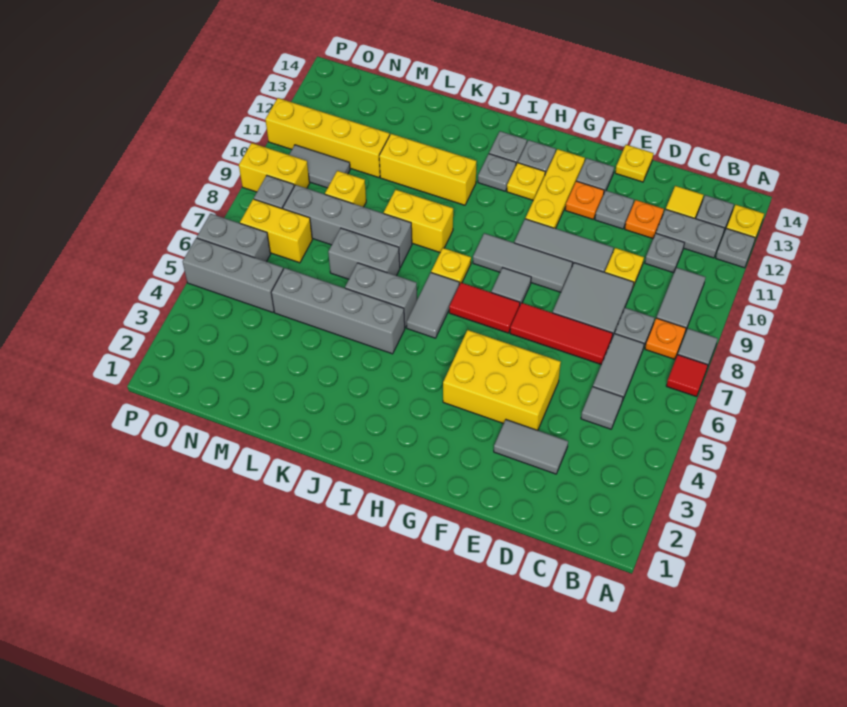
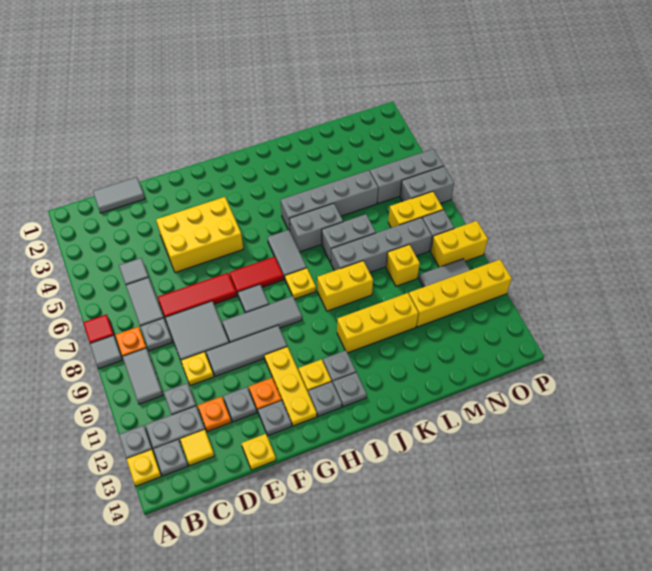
grey 1x2 tile [494,420,568,474] -> grey 1x2 tile moved to [93,177,145,213]

